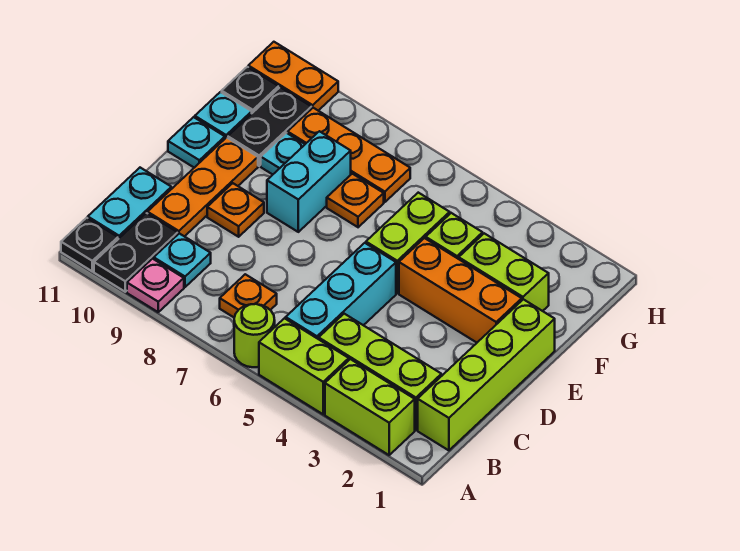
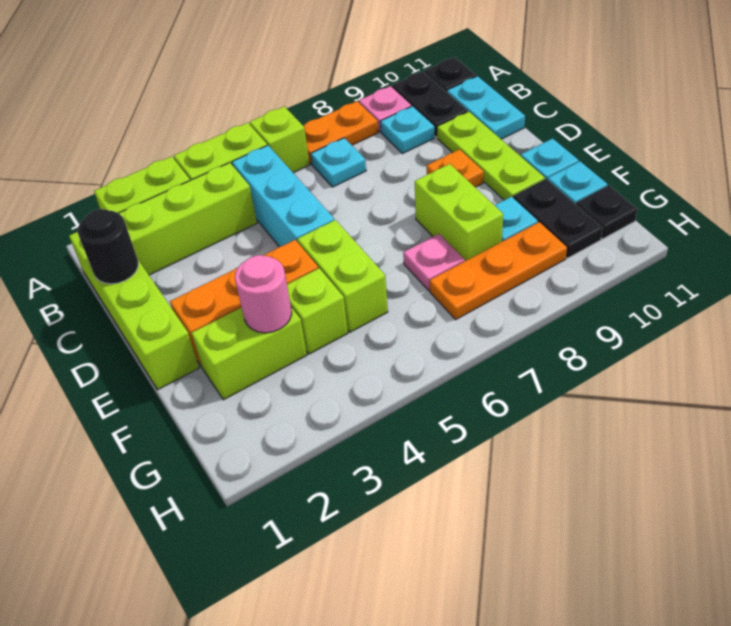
lime 1x1 round brick [234,304,275,367] -> lime 1x1 brick [250,106,309,173]
orange 1x1 plate [220,274,277,317] -> cyan 1x1 plate [311,138,366,187]
none -> black 1x1 round brick [78,209,138,284]
orange 1x3 plate [148,137,258,237] -> lime 1x3 plate [437,111,545,200]
cyan 1x2 brick [267,131,351,232] -> lime 1x2 brick [415,164,503,261]
none -> pink 1x1 round brick [235,255,292,333]
orange 1x1 plate [327,174,384,227] -> pink 1x1 plate [403,234,465,290]
orange 1x2 plate [248,42,338,111] -> orange 1x2 plate moved to [303,101,378,164]

